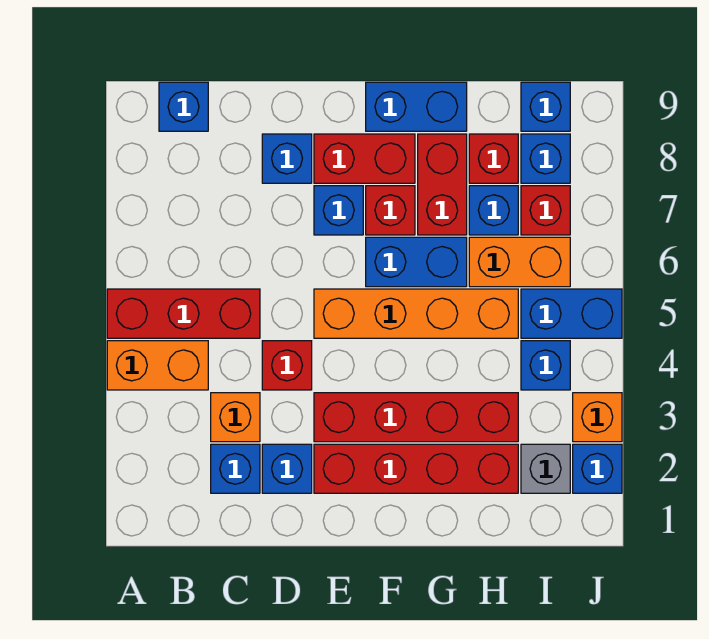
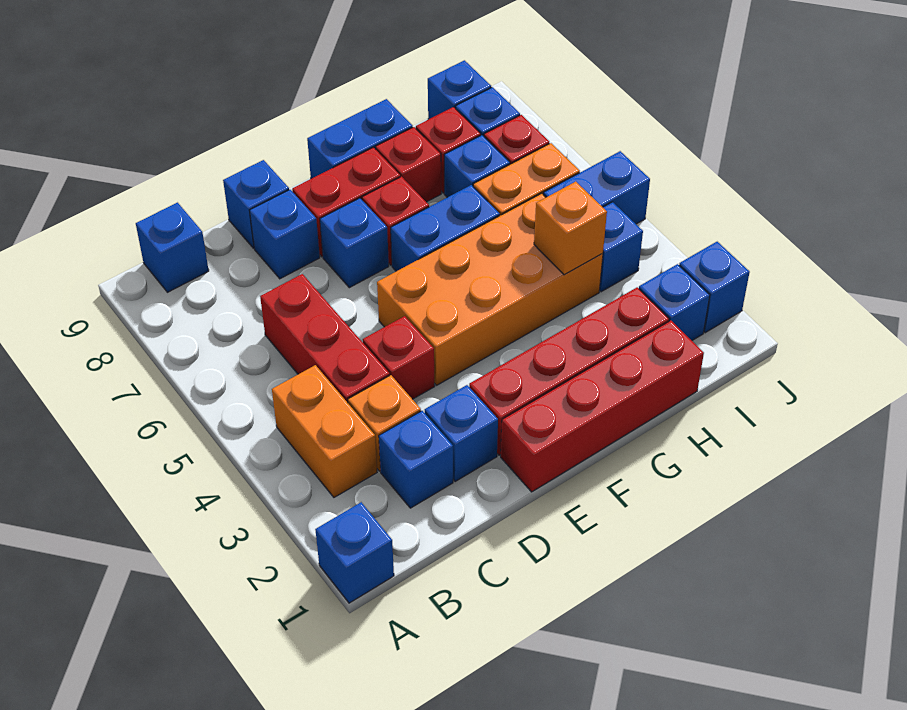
none -> blue 1x1 brick [315,502,394,603]
orange 1x2 brick [107,341,208,390] -> orange 1x2 brick turned to [272,365,377,497]
red 1x3 brick [107,289,260,338] -> red 1x3 brick turned to [260,274,390,403]
none -> blue 1x1 brick [223,160,289,248]
red 1x4 brick [314,393,518,442] -> red 1x4 brick moved to [501,321,704,492]
orange 1x4 brick [314,289,518,338] -> orange 2x4 brick [377,193,603,385]
red 1x2 brick [418,134,467,235] -> red 1x1 brick [376,127,441,202]
grey 1x1 brick [521,444,570,493] -> blue 1x1 brick [639,264,710,340]
orange 1x1 brick [573,393,622,442] -> orange 1x1 brick moved to [534,182,607,275]

